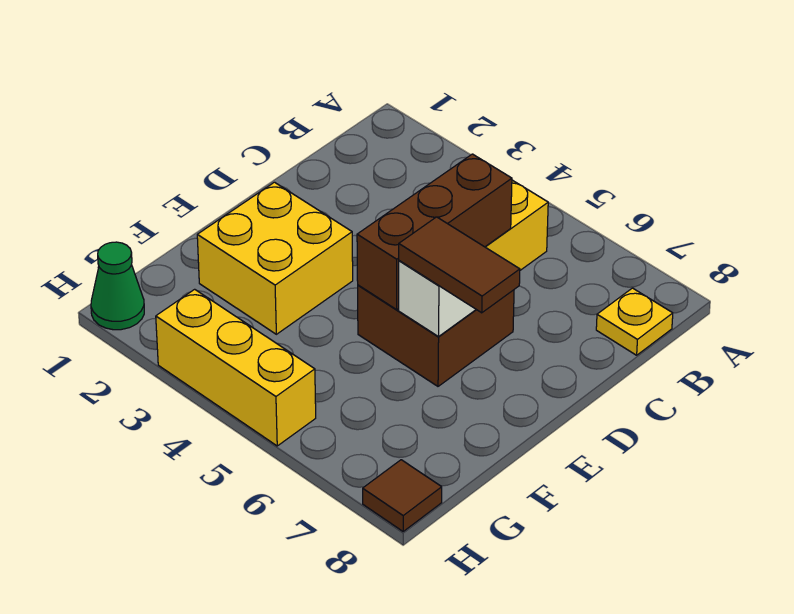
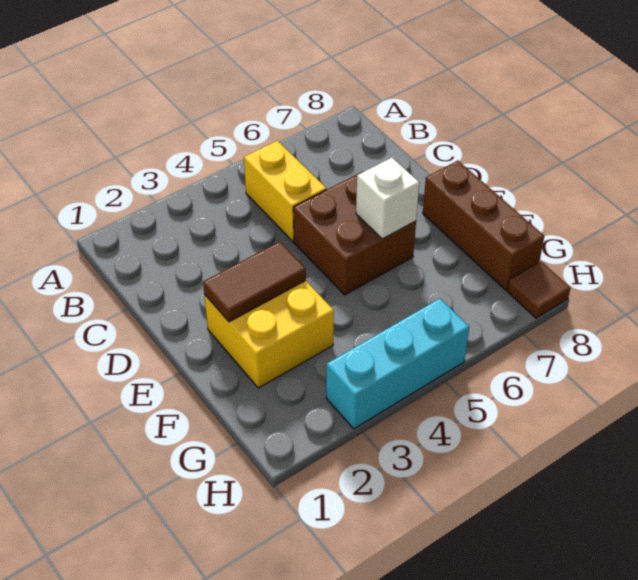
yellow 1x1 plate [596,288,673,355] -> none
brown 1x3 brick [357,154,512,310] -> brown 1x3 brick moved to [423,161,544,290]
brown 1x2 tile [399,217,520,313] -> brown 1x2 tile moved to [203,242,306,322]
green 1x1 cone [91,242,144,330] -> none
yellow 1x3 brick [156,289,316,446] -> cyan 1x3 brick [326,298,469,429]

